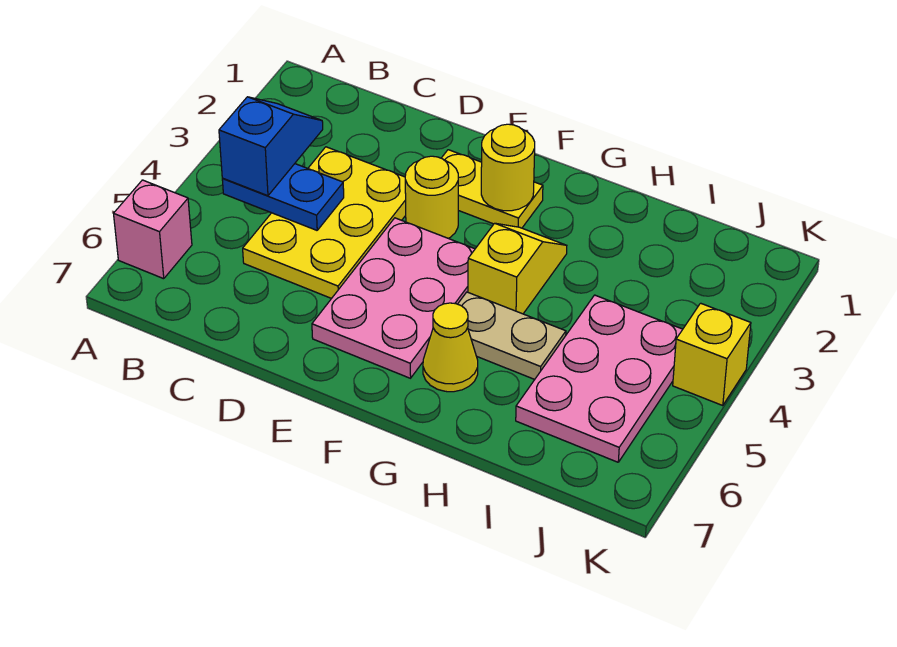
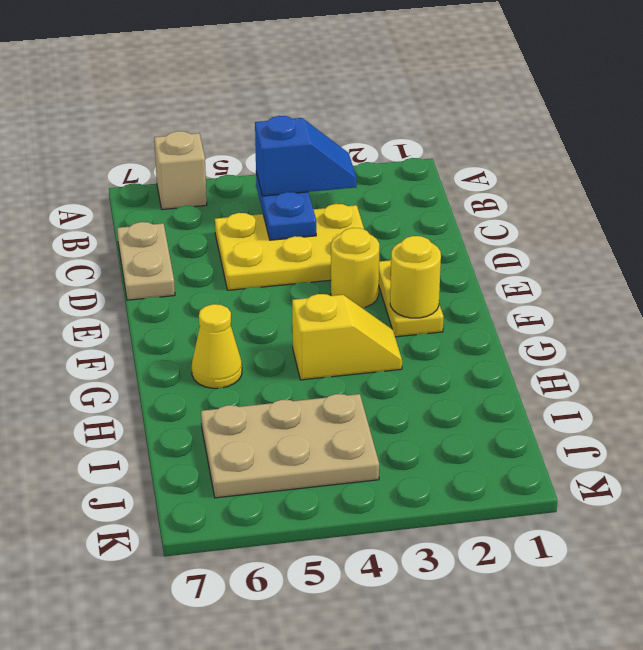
pink 1x1 brick [114,180,192,279] -> tan 1x1 brick [154,131,207,210]
pink 2x3 plate [312,218,475,378] -> none
tan 1x2 plate [458,292,566,379] -> tan 1x2 plate moved to [117,222,175,300]
pink 2x3 plate [516,295,683,462] -> tan 2x3 plate [201,394,379,498]
yellow 1x1 brick [673,303,751,406] -> none

